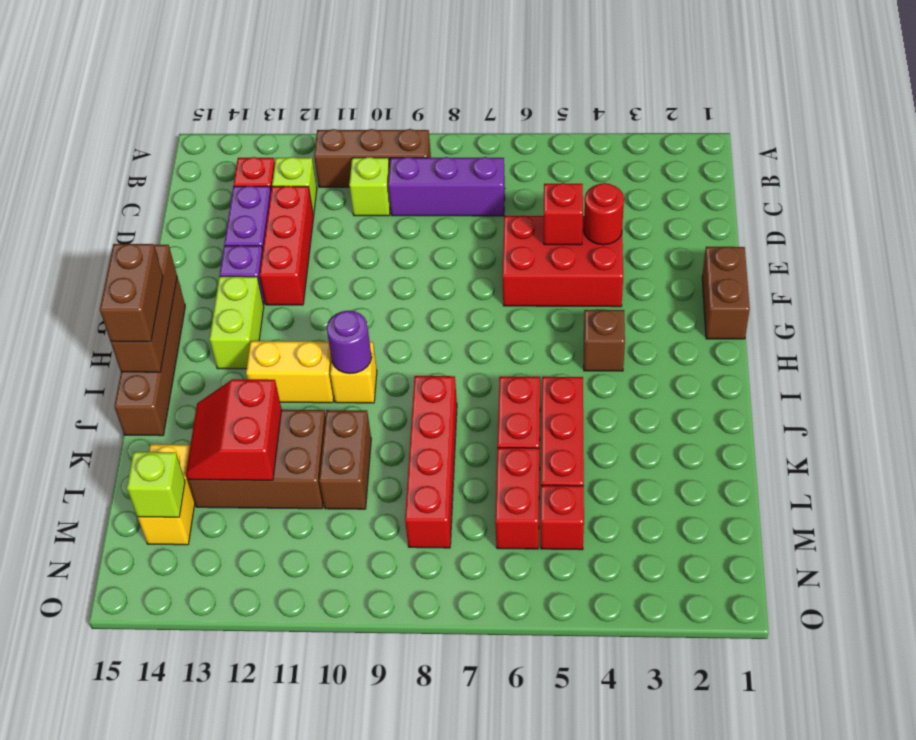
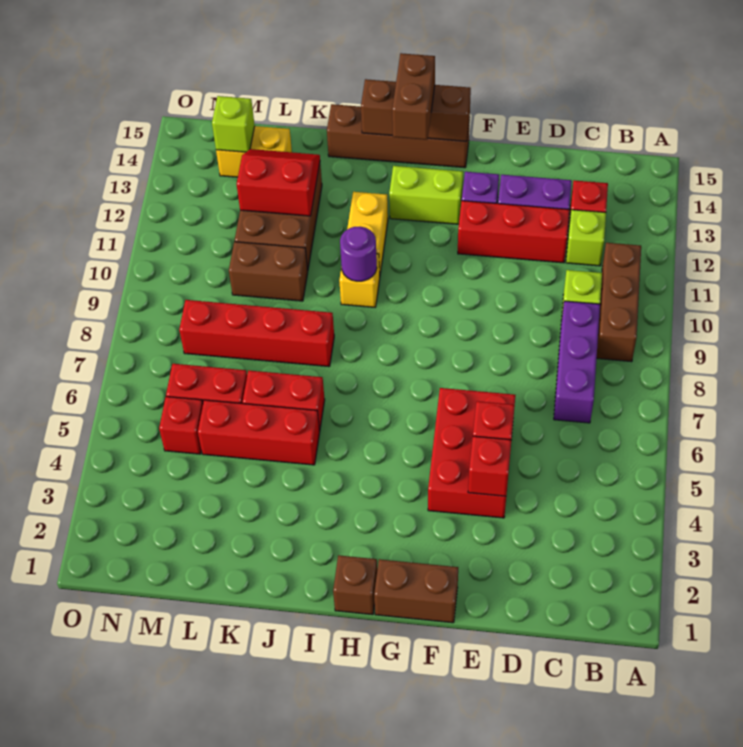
red 1x1 round brick [584,183,624,245] -> red 1x1 brick [468,436,511,496]
brown 1x1 brick [584,310,625,371] -> brown 1x1 brick moved to [333,555,377,615]
brown 1x2 brick [100,244,163,342] -> brown 1x2 brick turned to [392,53,435,140]

